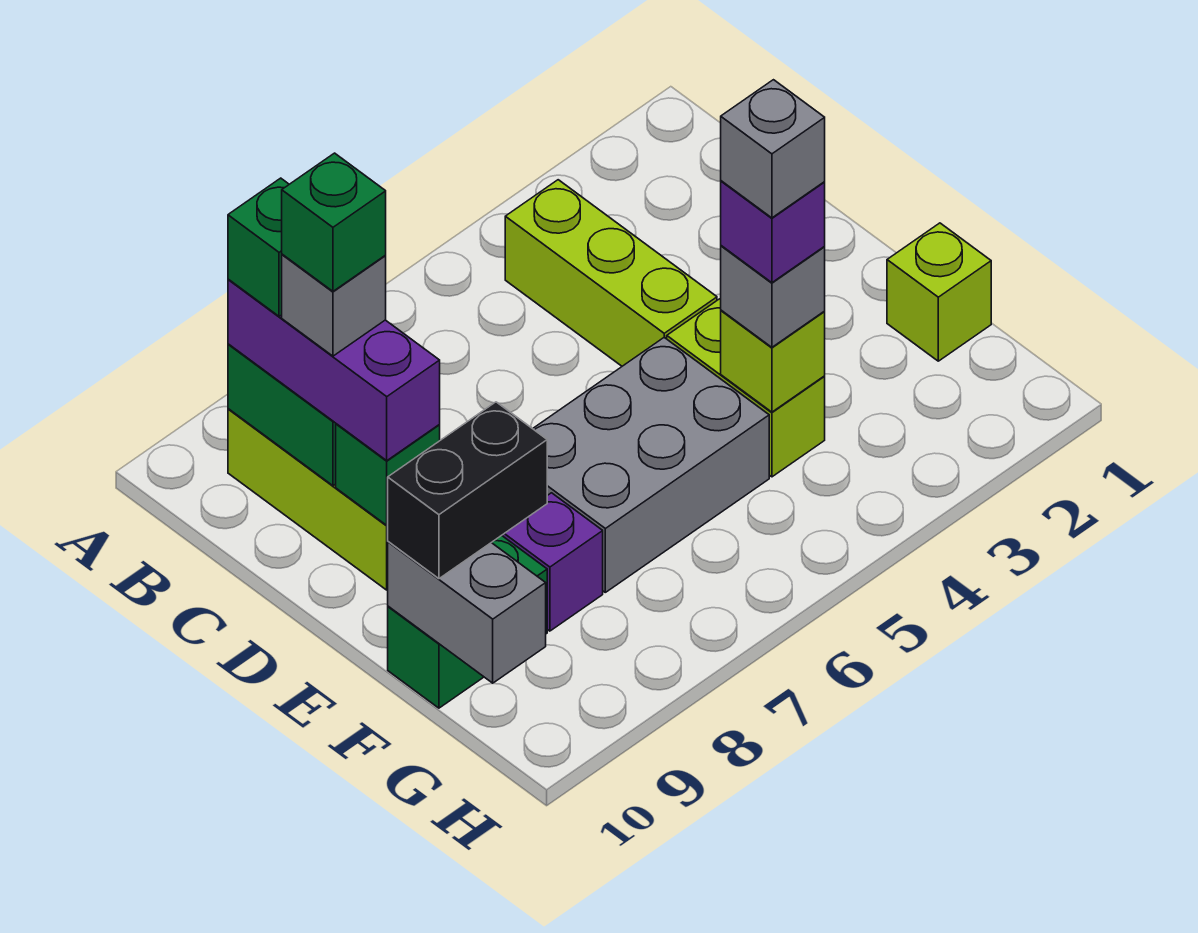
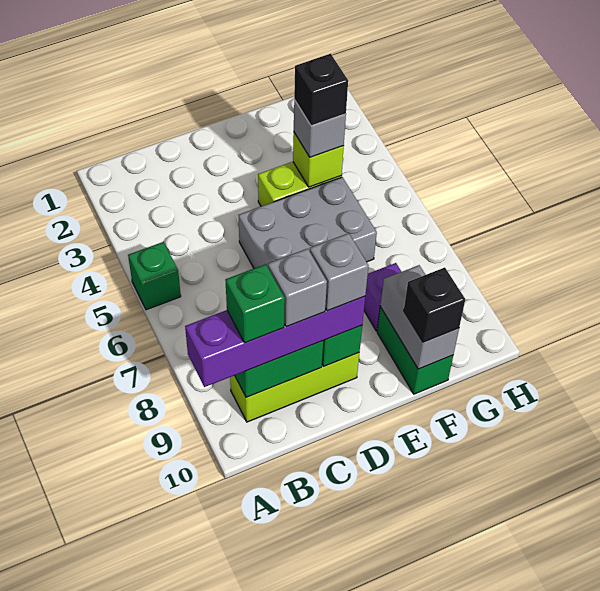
lime 1x3 brick [505,180,717,366] -> none
purple 1x3 brick [228,279,440,461] -> purple 1x4 brick [185,296,365,387]
green 1x1 brick [282,153,386,291] -> green 1x1 brick moved to [128,242,181,310]
grey 2x3 brick [533,338,769,592] -> grey 2x3 brick turned to [238,177,377,268]
lime 1x1 brick [887,223,991,361] -> none
purple 1x1 brick [721,181,825,283] -> black 1x1 brick [294,54,348,126]
grey 1x1 brick [721,80,825,218] -> grey 1x1 brick moved to [310,233,368,311]
black 1x2 brick [388,402,547,579] -> black 1x1 brick [404,268,465,342]
grey 1x2 brick [388,542,546,683] -> grey 1x2 brick turned to [380,265,459,369]

